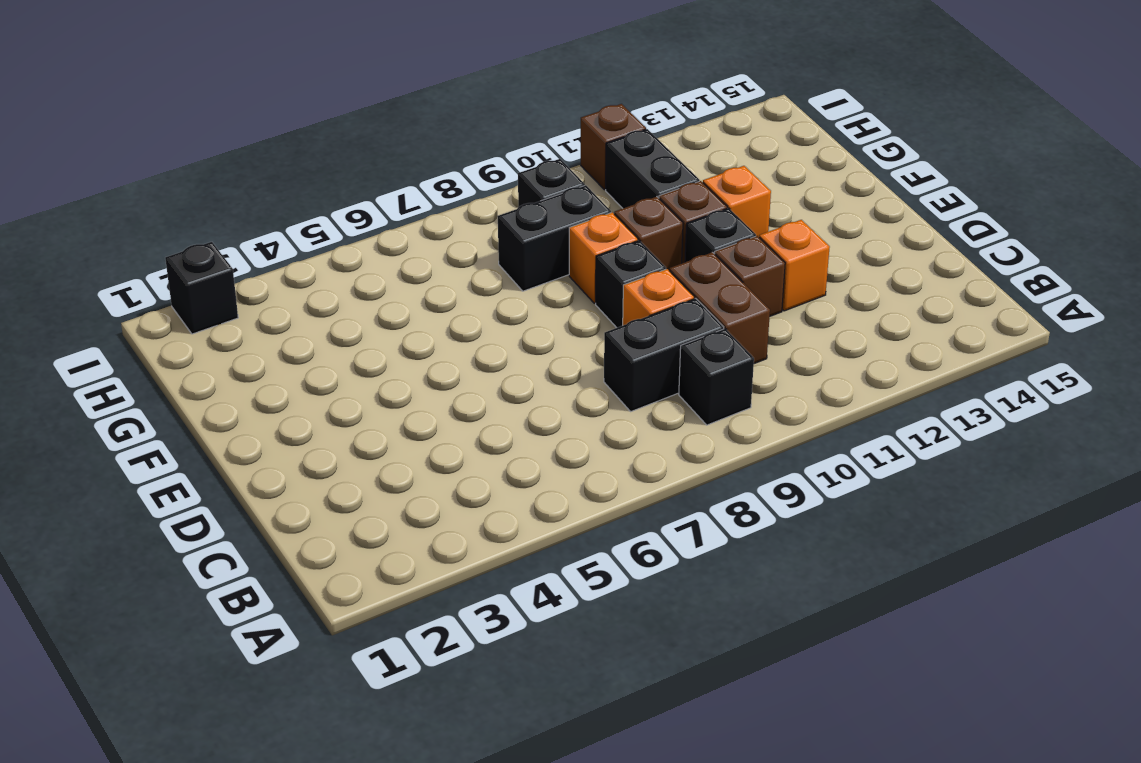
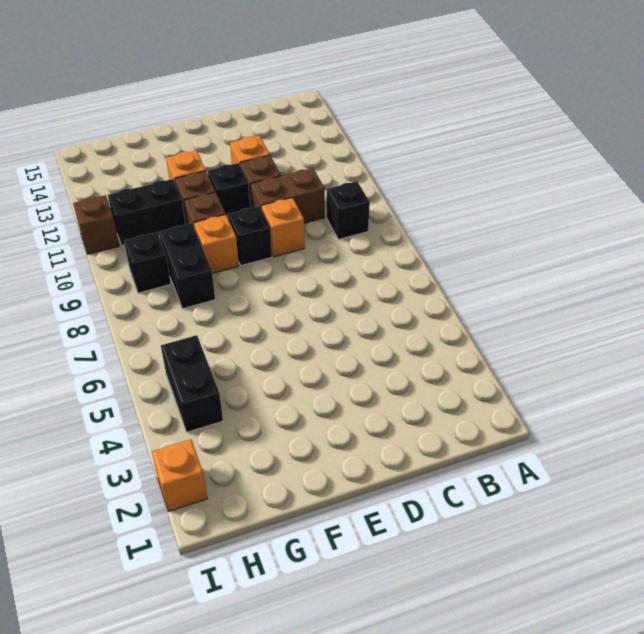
black 1x2 brick [604,298,724,411] -> black 1x2 brick moved to [161,335,223,432]
black 1x1 brick [165,242,238,334] -> orange 1x1 brick [152,439,207,511]

